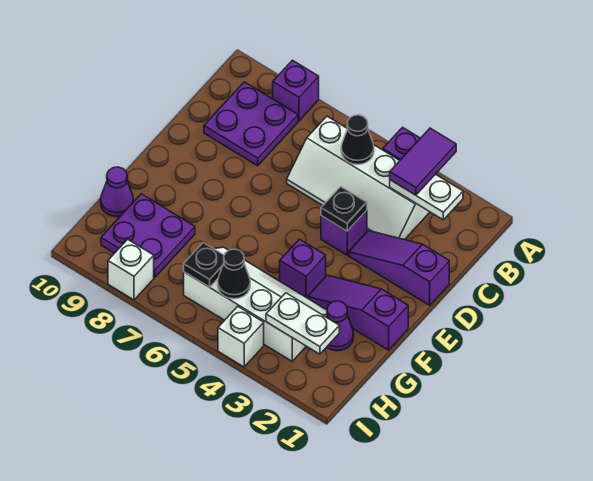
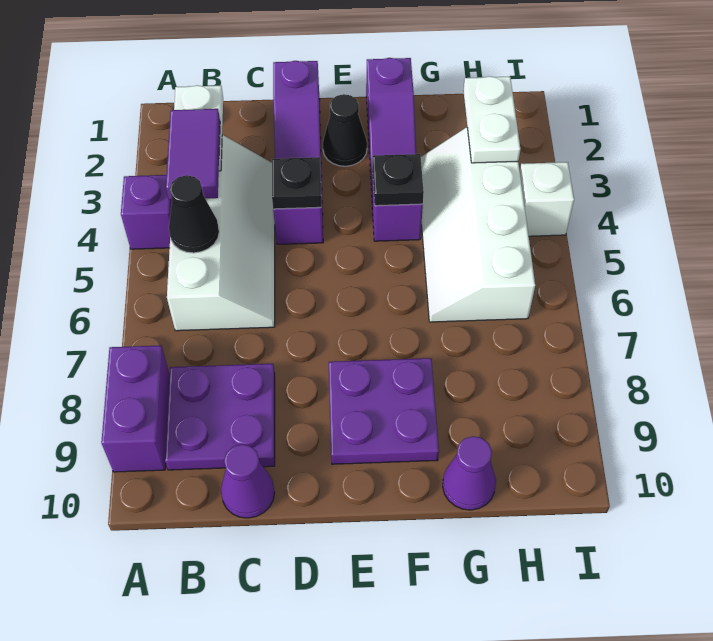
purple 1x2 tile [390,128,456,195] -> purple 1x2 tile turned to [166,109,220,200]
purple 1x1 brick [273,60,319,121] -> purple 1x2 brick [101,346,170,472]
purple 1x1 cone [326,301,354,351] -> purple 1x1 cone moved to [221,444,275,518]
purple 2x2 plate [101,194,195,278] -> purple 2x2 plate moved to [329,358,439,464]
black 1x1 cone [218,249,250,299] -> black 1x1 cone moved to [323,94,367,166]
black 1x1 plate [184,243,224,287] -> black 1x1 plate moved to [373,154,424,206]
white 1x1 brick [108,239,154,300] -> none

